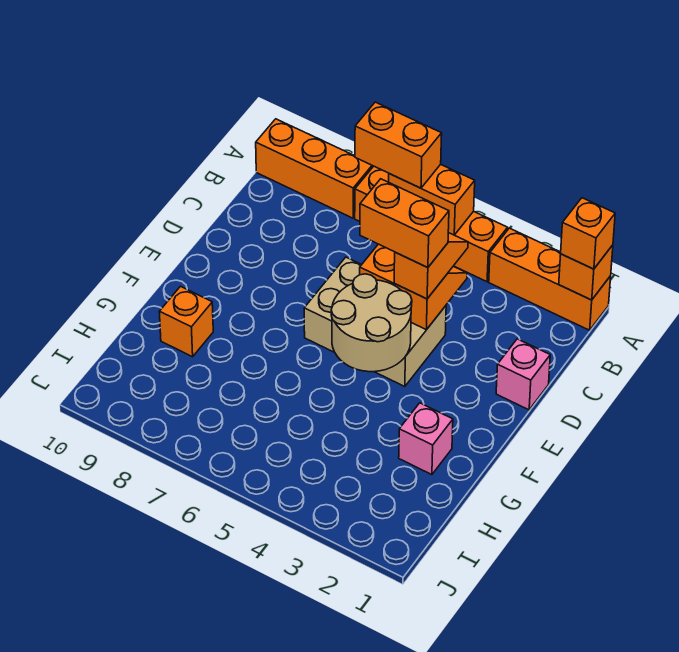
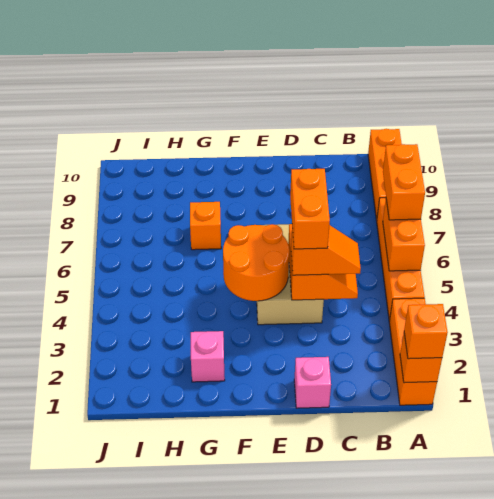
tan 2x2 round brick [331,274,412,372] -> orange 2x2 round brick [223,224,289,301]
orange 1x1 brick [159,286,213,357] -> orange 1x1 brick moved to [190,202,221,250]

